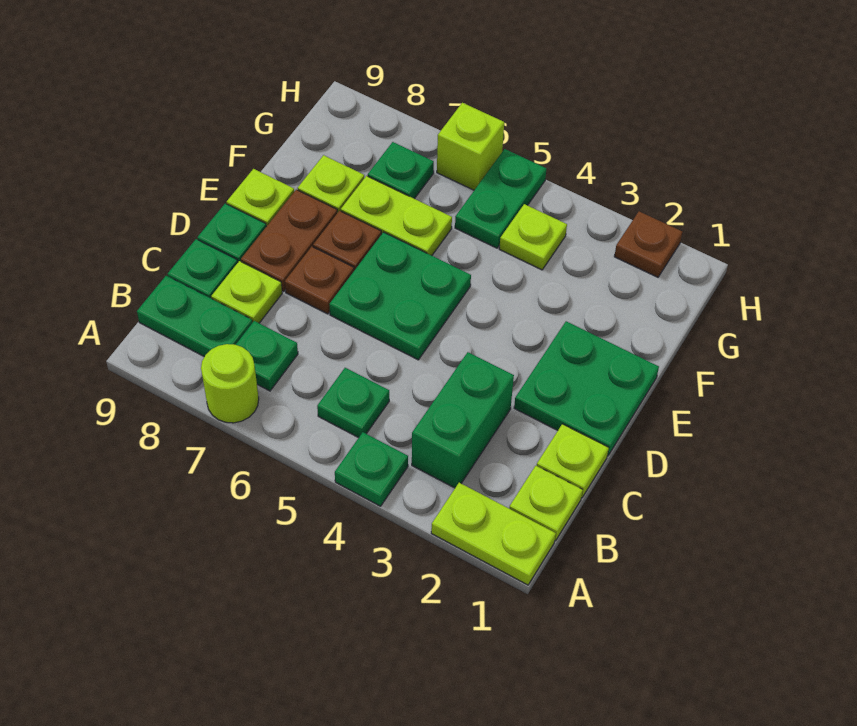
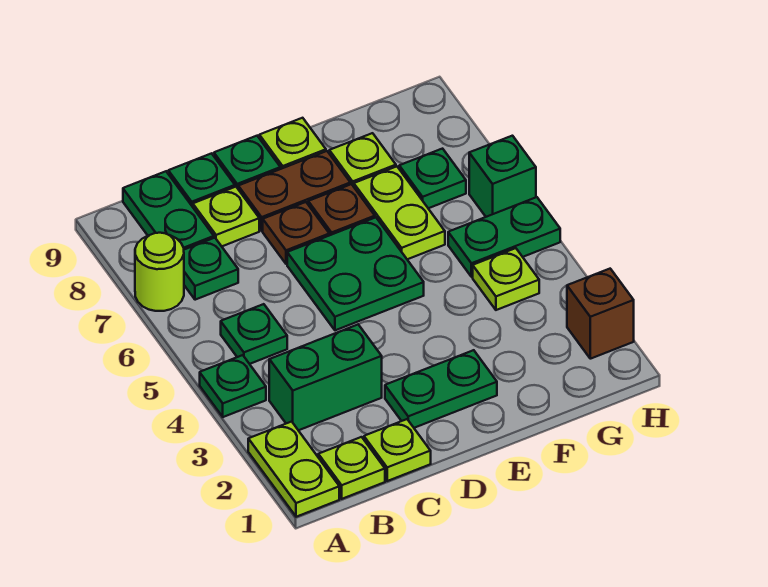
green 2x2 plate [514,321,659,456] -> green 1x2 plate [385,350,497,428]
brown 1x1 plate [614,211,682,277] -> brown 1x1 brick [567,269,634,359]
lime 1x1 brick [437,103,504,190] -> green 1x1 brick [469,136,536,217]

